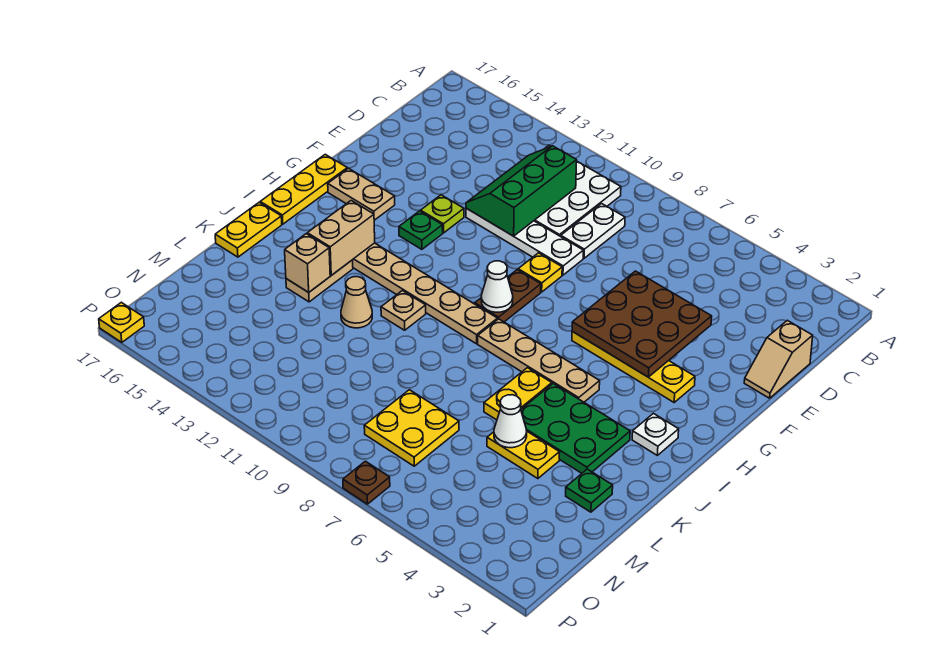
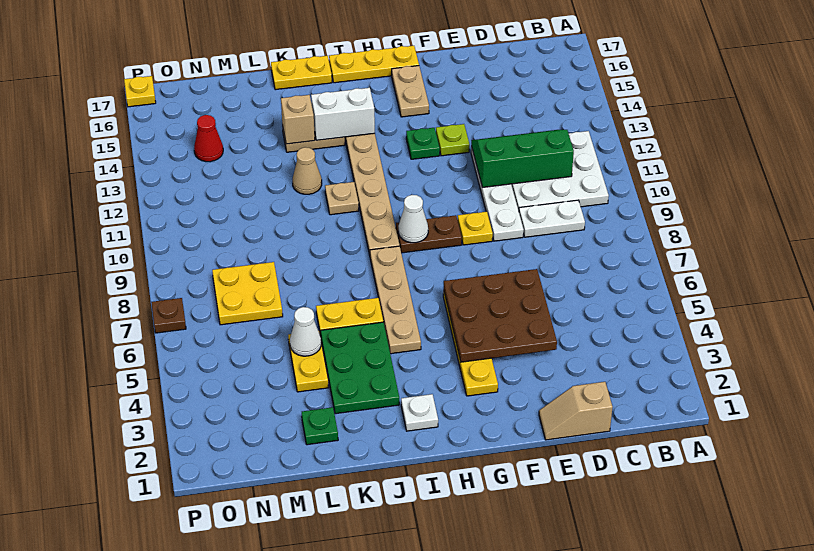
tan 1x2 brick [307,201,375,275] -> white 1x2 brick [311,88,375,140]
none -> red 1x1 cone [194,115,223,162]

